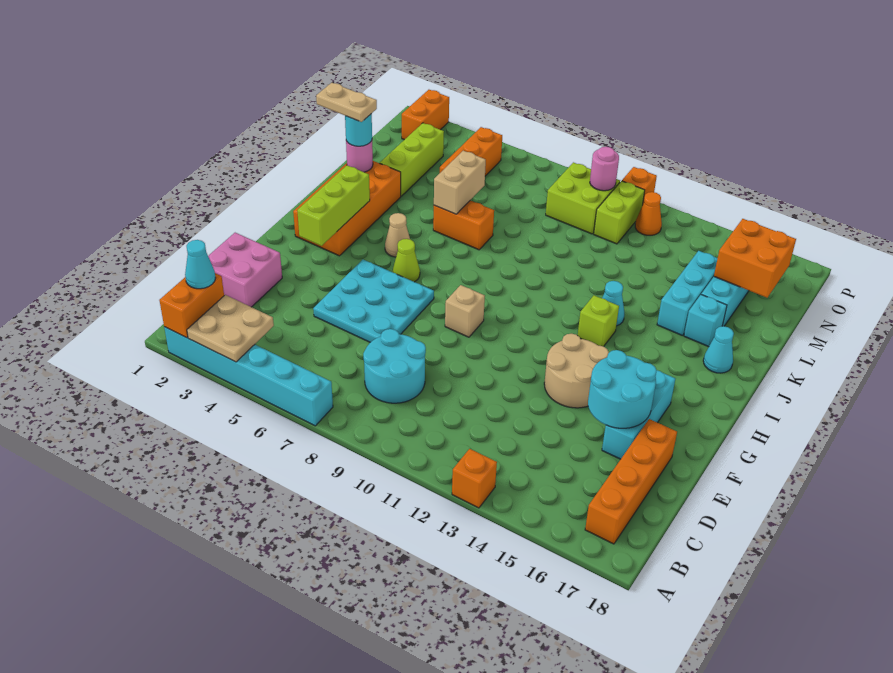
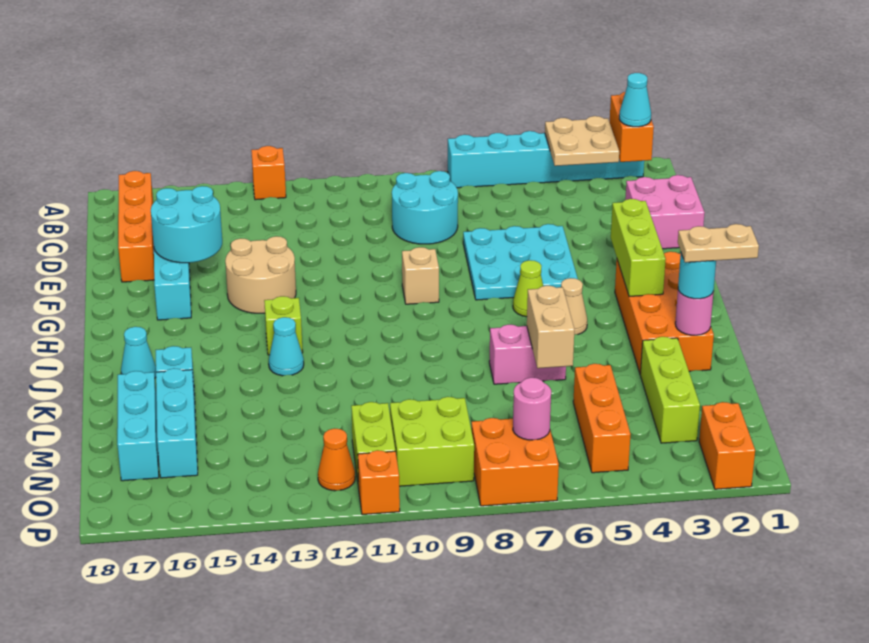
orange 1x2 brick [433,200,494,250] -> pink 1x2 brick [489,325,566,384]
cyan 1x3 brick [657,251,718,336] -> cyan 1x3 brick moved to [117,371,159,481]
orange 2x2 brick [714,219,796,298] -> orange 2x2 brick moved to [471,418,559,506]
pink 1x1 round brick [590,147,619,191] -> pink 1x1 round brick moved to [513,378,551,440]

